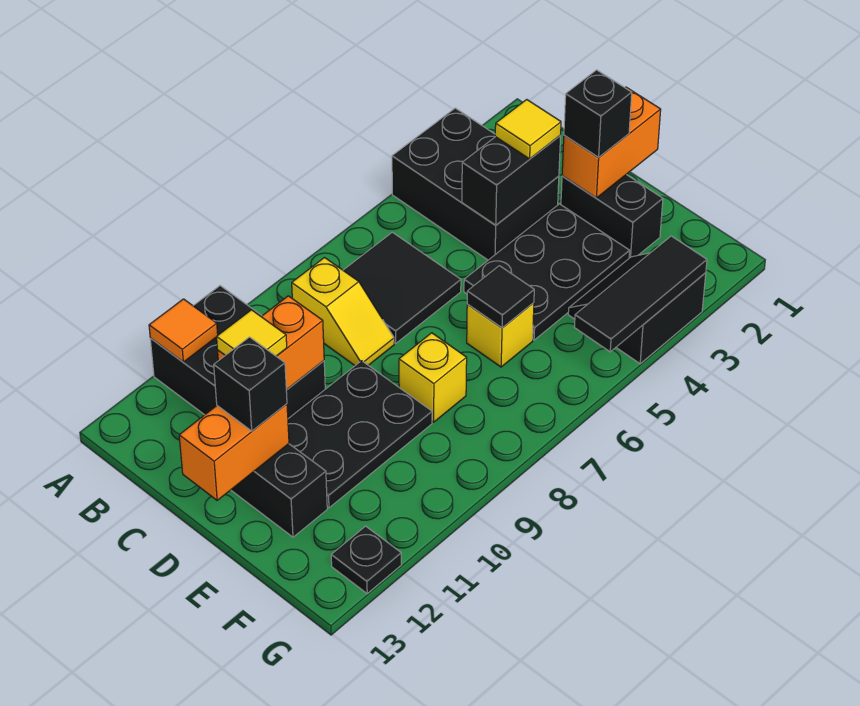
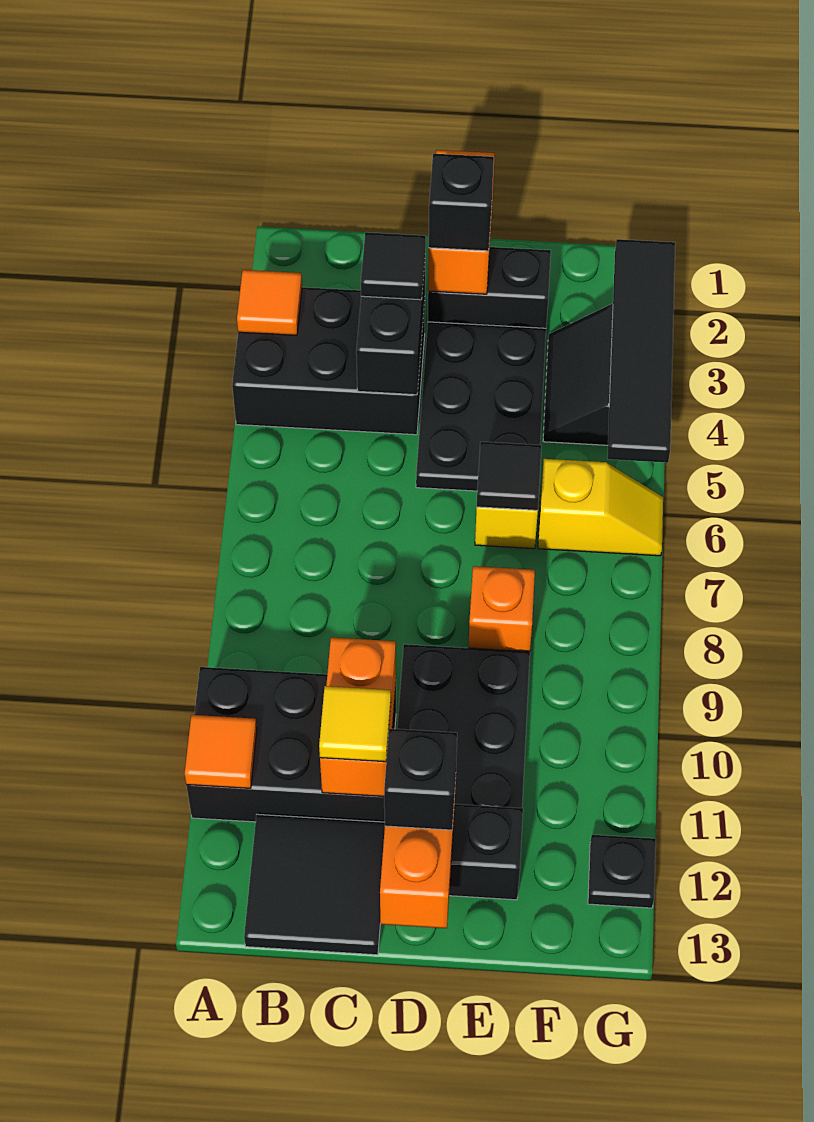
none -> orange 1x1 tile [237,270,302,335]
black 2x2 tile [343,232,461,343] -> black 2x2 tile moved to [244,814,385,955]
yellow 1x2 slope [292,258,394,365] -> yellow 1x2 slope moved to [538,459,663,556]
yellow 1x1 tile [495,100,561,159] -> black 1x1 tile [361,232,426,300]
yellow 1x1 brick [399,333,467,422] -> orange 1x1 brick [468,566,535,652]
black 1x3 tile [574,236,707,352] -> black 1x4 tile [608,239,675,463]

